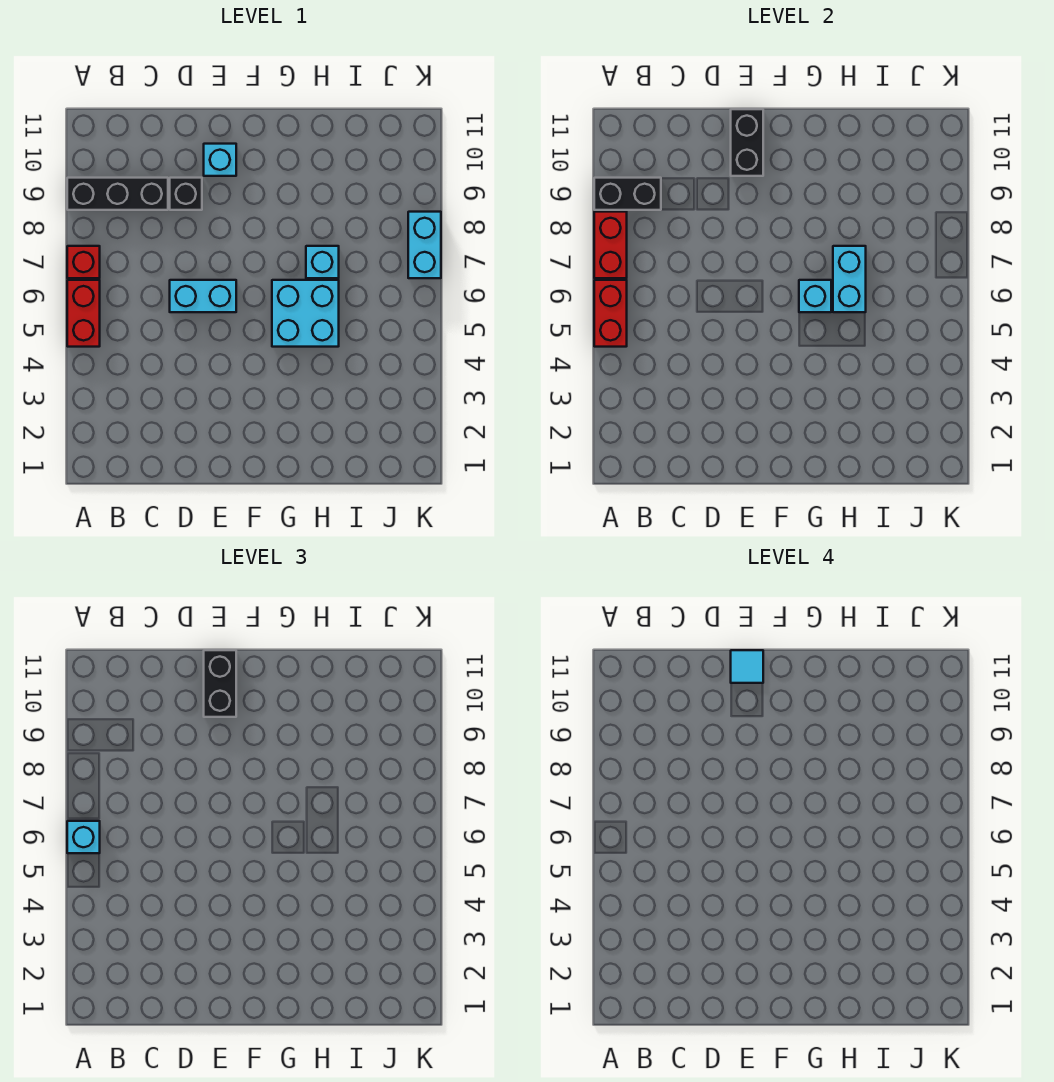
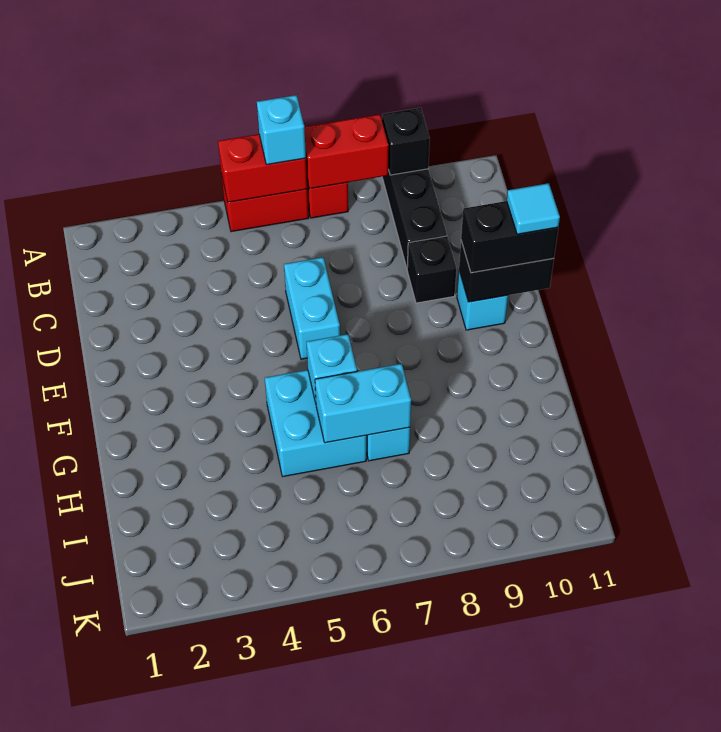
black 1x2 brick [594,178,661,210] -> black 1x1 brick [382,108,430,175]
cyan 1x2 brick [408,212,441,278] -> none

